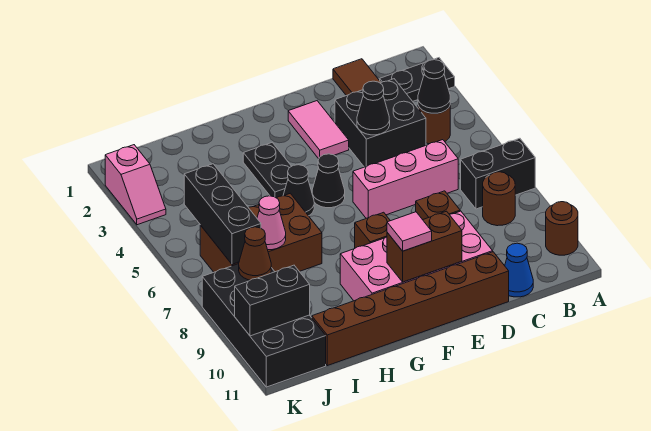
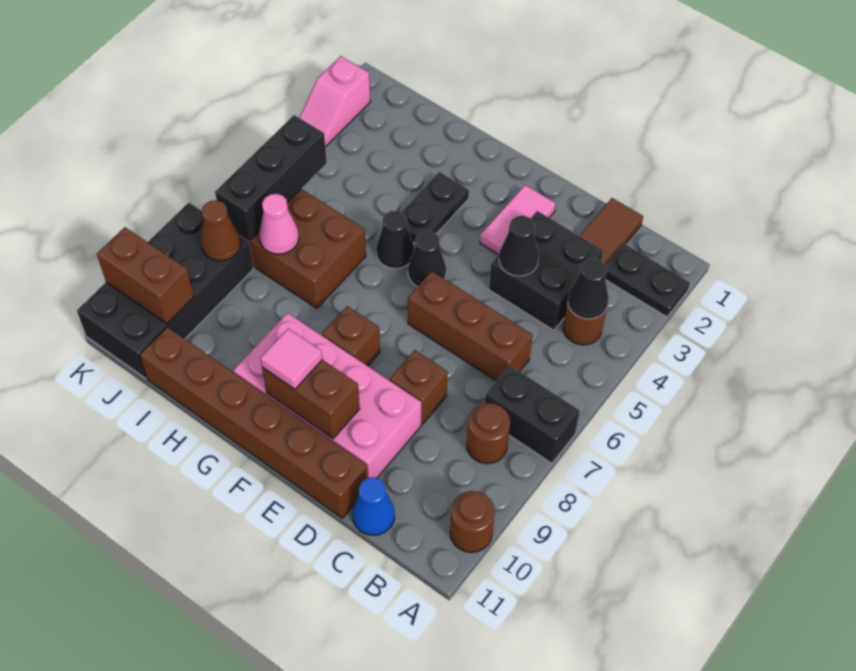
pink 1x3 brick [353,140,458,218] -> brown 1x3 brick [408,271,533,381]
black 1x2 brick [235,265,310,336] -> brown 1x2 brick [97,227,194,324]

